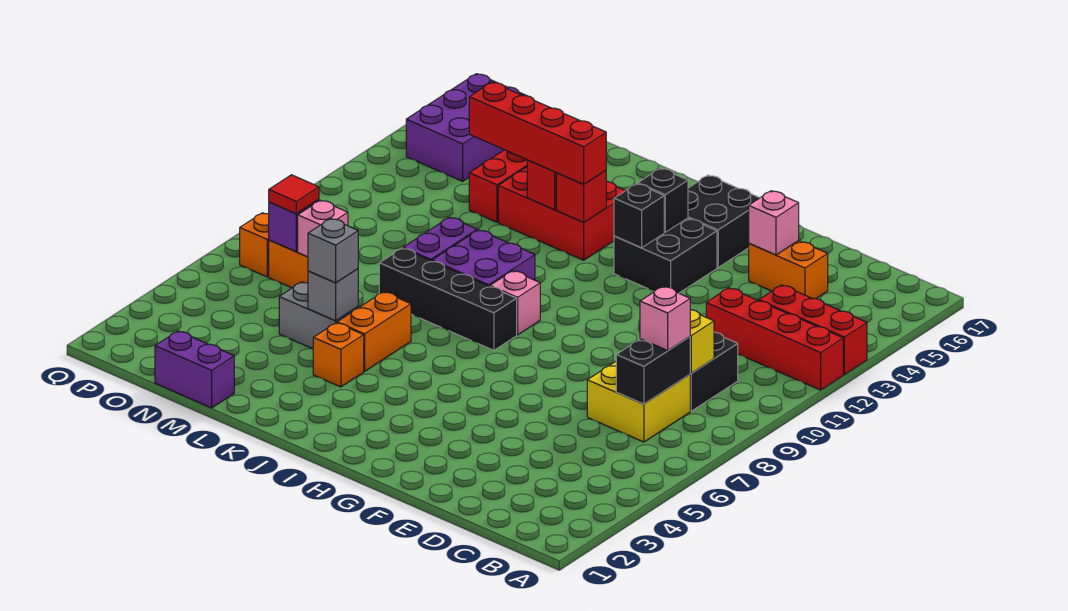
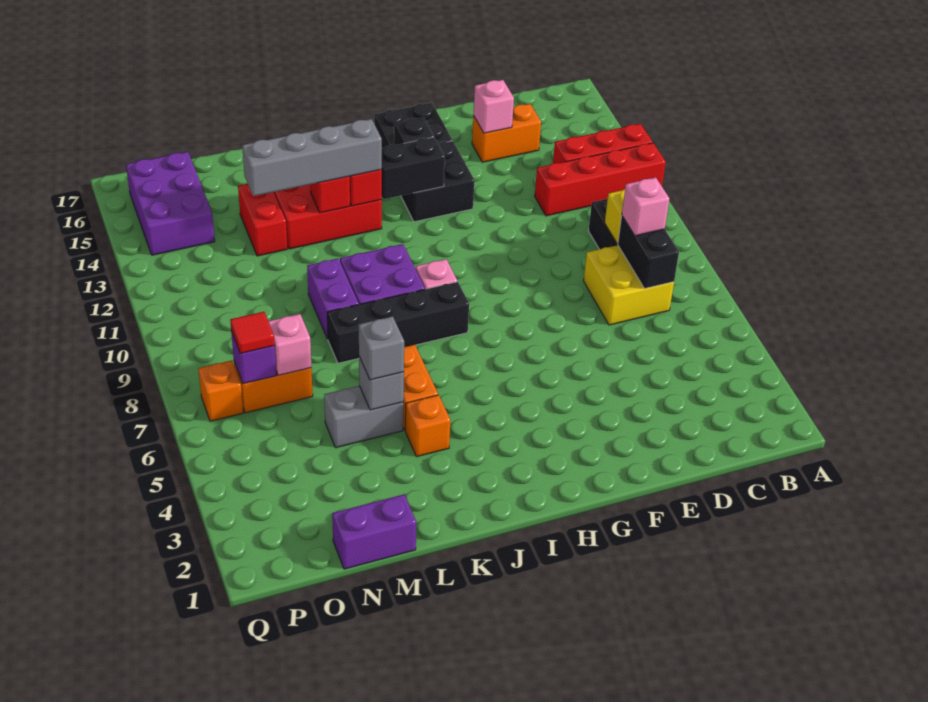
black 1x1 brick [614,184,664,248] -> black 1x2 brick [381,137,445,199]
red 1x4 brick [469,82,606,184] -> grey 1x4 brick [242,119,382,196]

